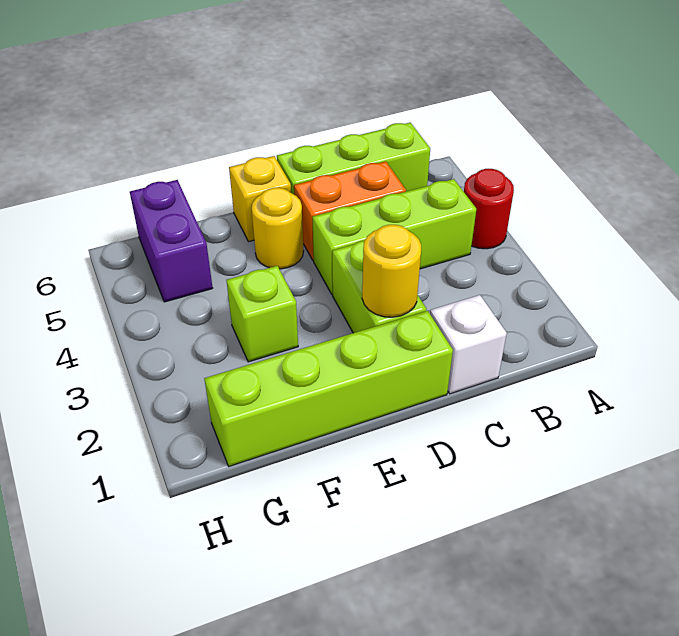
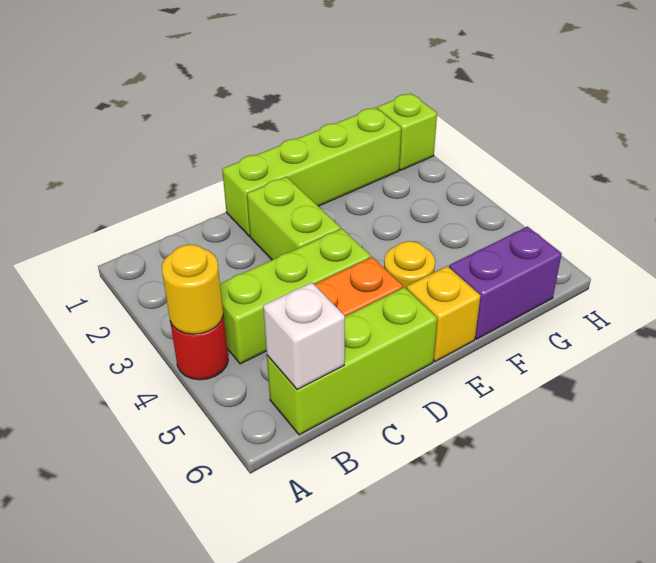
white 1x1 brick [430,295,507,394] -> white 1x1 brick moved to [263,283,345,390]
yellow 1x1 round brick [362,225,421,317] -> yellow 1x1 round brick moved to [162,245,223,334]
lime 1x1 brick [226,266,298,362] -> lime 1x1 brick moved to [377,93,437,170]
purple 1x2 brick [130,180,213,302] -> purple 1x2 brick turned to [449,227,562,339]

